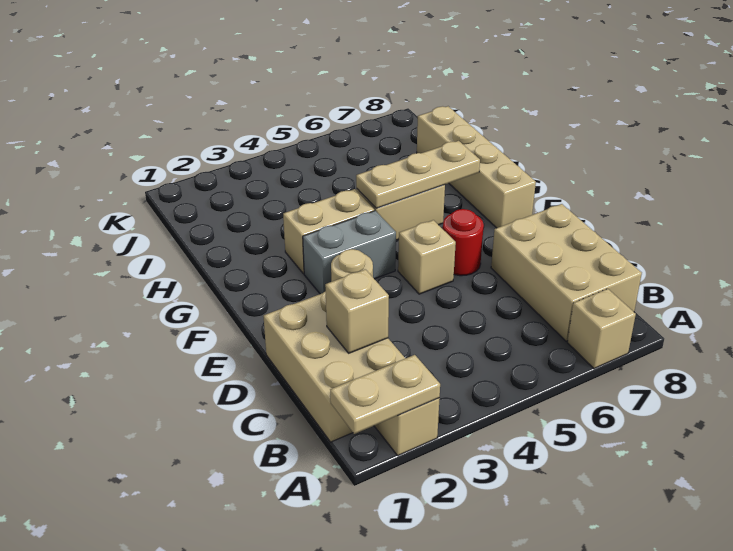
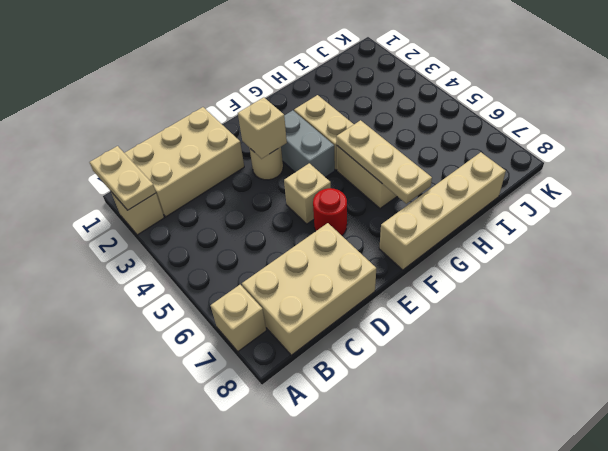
tan 1x1 brick [325,269,389,353] -> tan 1x1 brick moved to [238,97,287,159]

